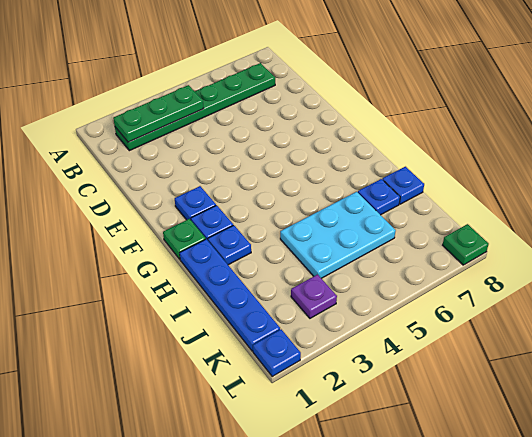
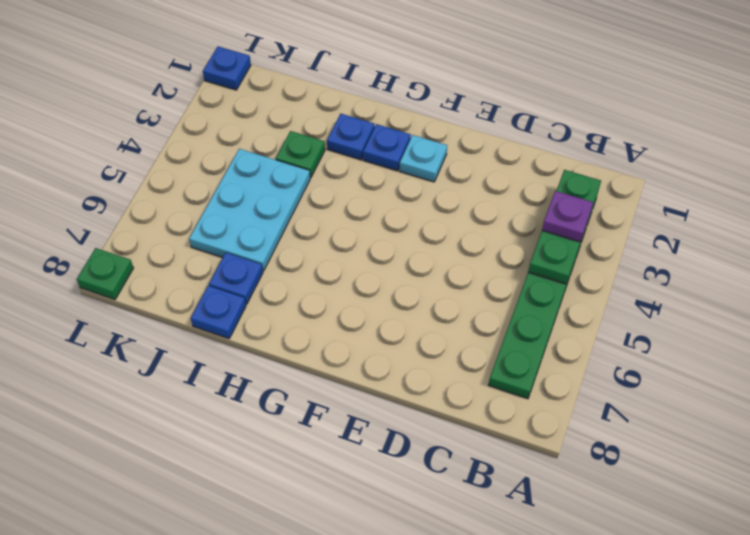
blue 1x1 plate [175,186,216,220] -> cyan 1x1 plate [400,135,447,182]
green 1x1 plate [163,219,206,259] -> green 1x1 plate moved to [276,131,325,178]
blue 1x4 plate [180,239,280,351] -> none
purple 1x1 plate [291,275,337,318] -> purple 1x1 plate moved to [542,191,593,242]

